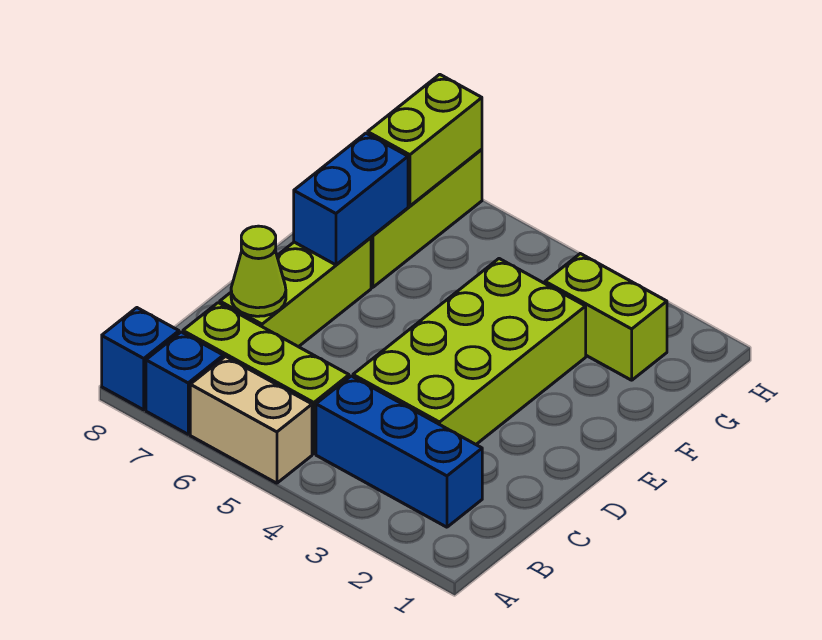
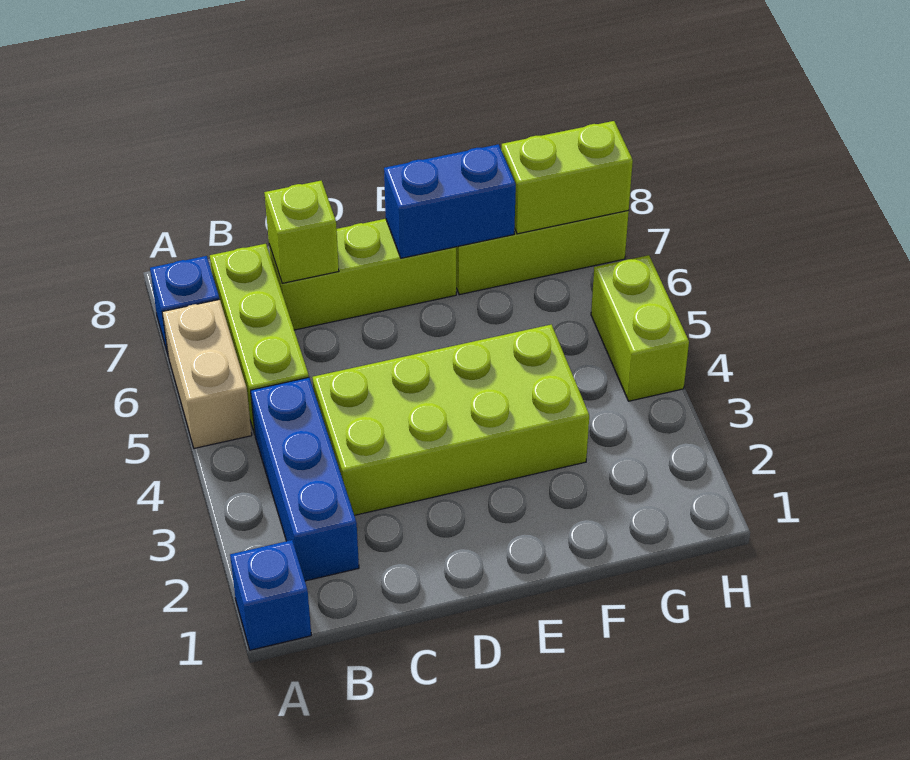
blue 1x1 brick [102,308,179,410] -> blue 1x1 brick moved to [230,540,311,650]
lime 1x1 cone [231,226,286,316] -> lime 1x1 brick [264,181,339,283]
lime 1x2 brick [545,254,667,380] -> lime 1x2 brick moved to [591,255,689,401]

